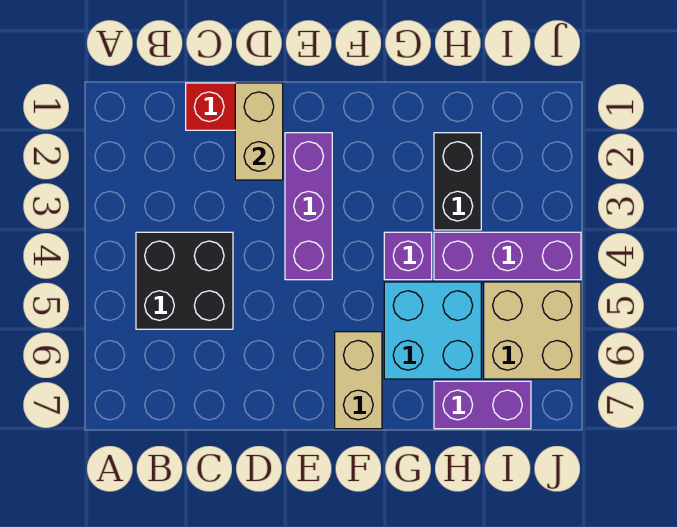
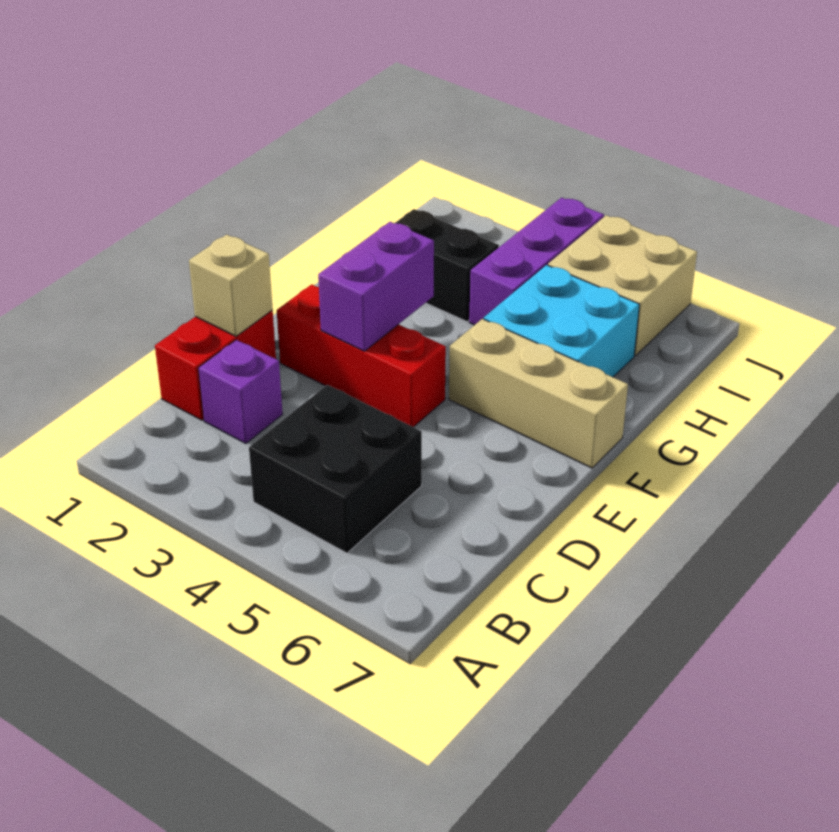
tan 1x2 brick [235,83,283,180] -> tan 1x1 brick [189,235,273,336]
purple 1x3 brick [285,133,332,280] -> red 1x3 brick [277,284,446,427]
tan 1x2 brick [335,332,382,429] -> tan 1x3 brick [449,319,628,468]
purple 1x1 brick [384,232,432,280] -> purple 1x1 brick moved to [198,340,283,444]
purple 1x2 brick [434,381,531,429] -> purple 1x2 brick moved to [318,222,434,351]

